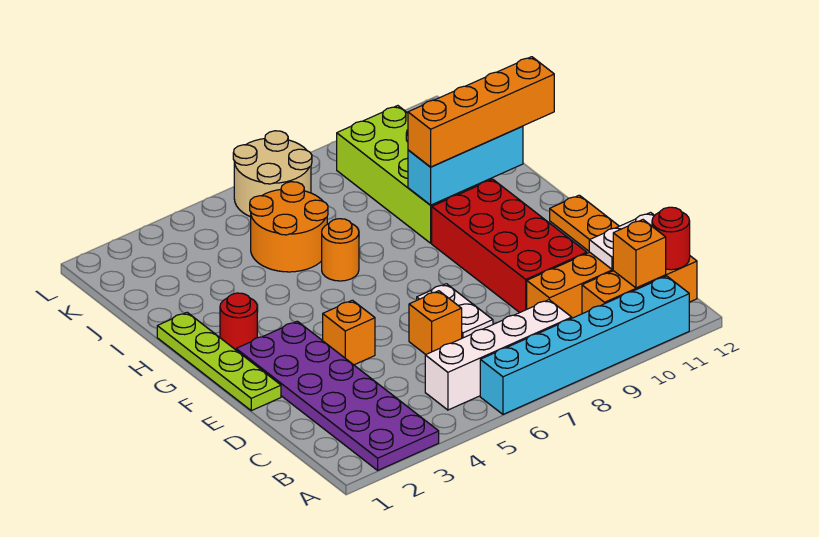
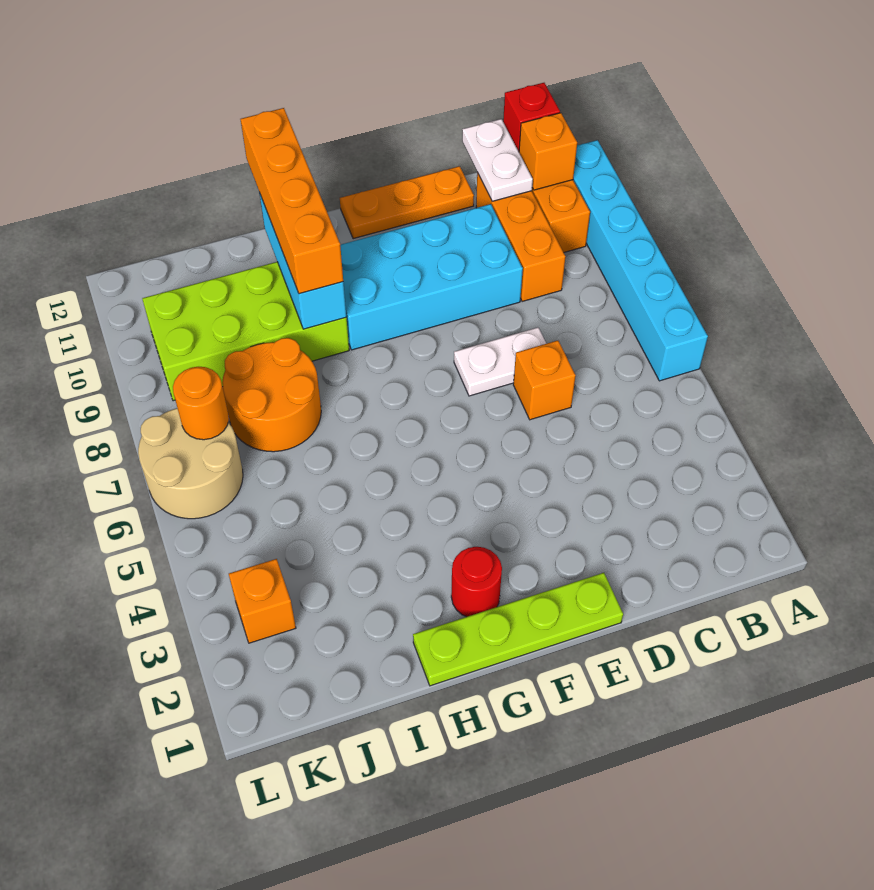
purple 2x6 plate [236,321,439,470] -> none
white 1x4 brick [425,300,572,410] -> none
red 1x1 round brick [652,207,690,270] -> red 1x1 brick [503,83,560,151]
red 2x4 brick [432,179,587,313] -> cyan 2x4 brick [340,204,523,350]
orange 1x1 brick [323,300,375,365] -> orange 1x1 brick moved to [229,559,296,643]
orange 1x1 round brick [322,219,359,281] -> orange 1x1 round brick moved to [173,367,229,440]
orange 2x2 round brick [250,182,328,272] -> orange 2x2 round brick moved to [222,338,321,452]

